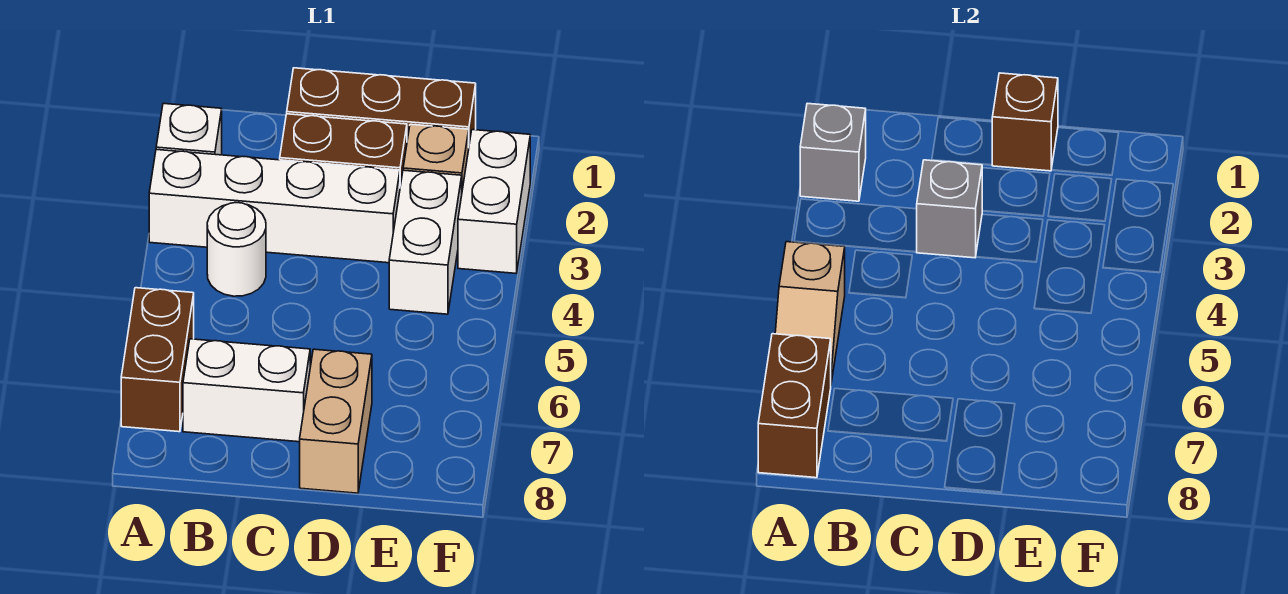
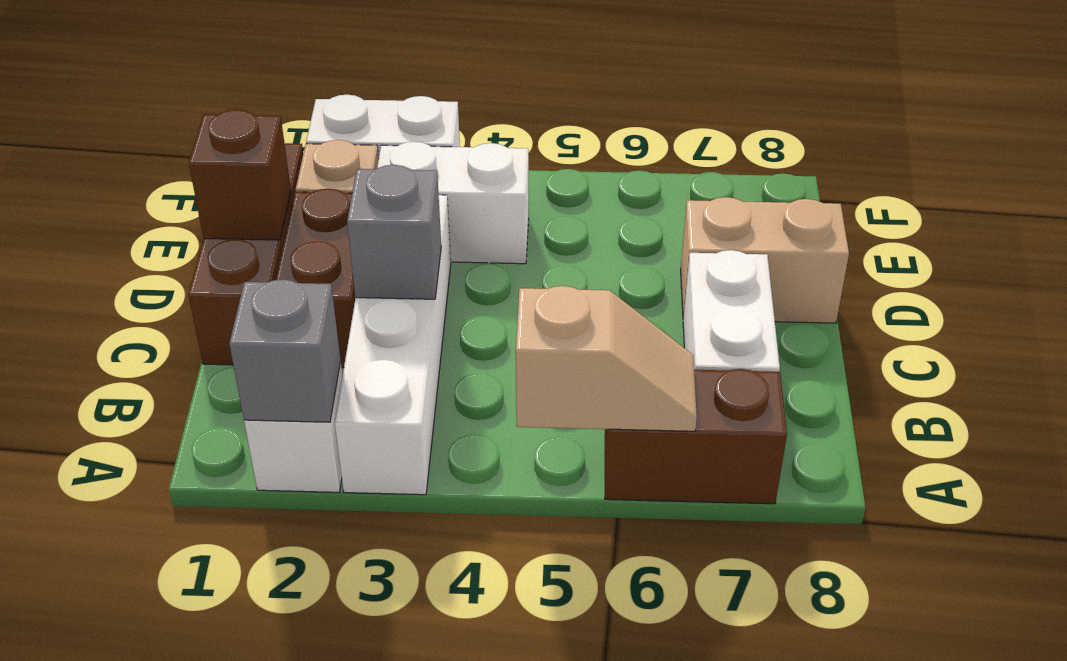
brown 1x2 brick [758,334,831,478] -> none
white 1x1 round brick [207,203,266,296] -> none

